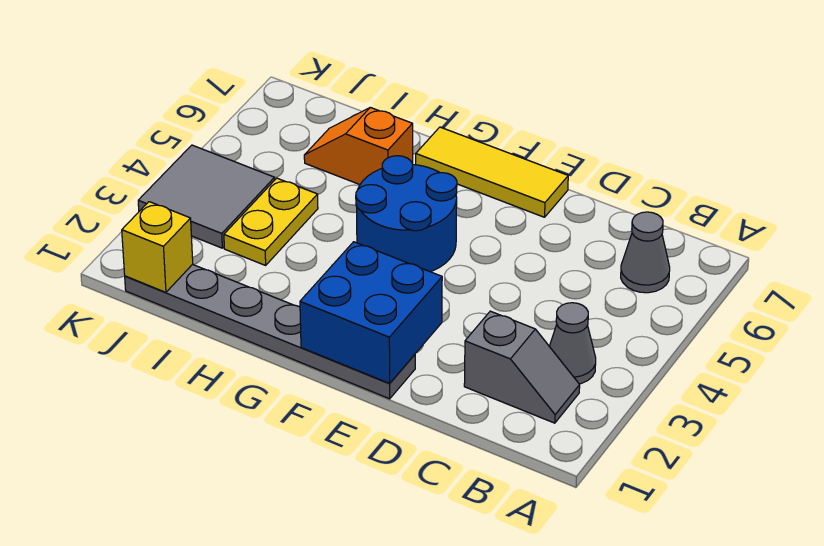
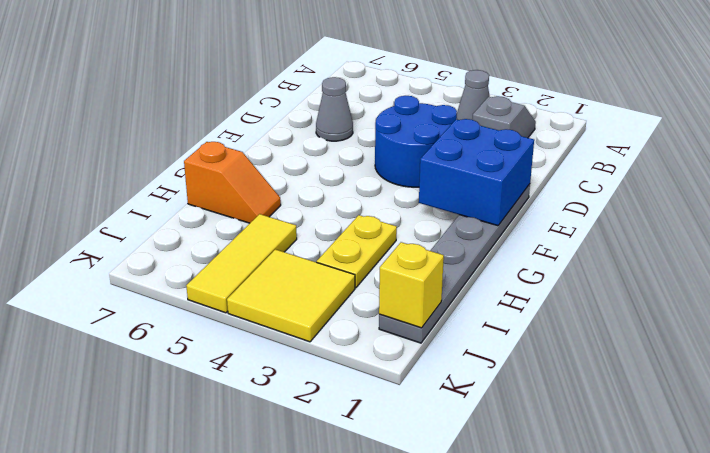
grey 1x1 cone [621,212,670,293] -> grey 1x1 cone moved to [316,77,353,141]
yellow 1x3 tile [416,127,568,217] -> yellow 1x3 tile moved to [186,214,297,313]
blue 2x2 round brick [356,156,457,272] -> blue 2x2 round brick moved to [375,96,457,187]
orange 1x2 slope [304,107,413,185] -> orange 1x2 slope turned to [184,142,281,223]
yellow 1x2 plate [224,178,318,265] -> yellow 1x2 plate turned to [317,215,397,288]
grey 2x2 tile [138,145,275,248] -> yellow 2x2 tile [227,249,355,342]

